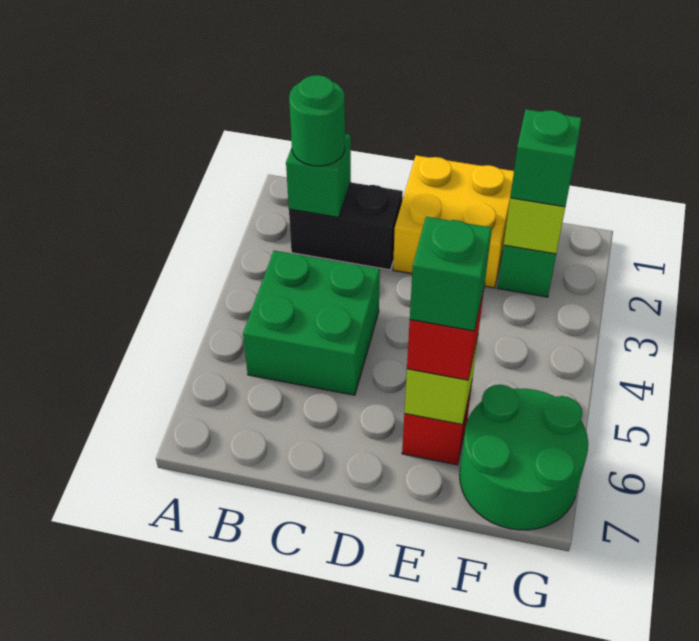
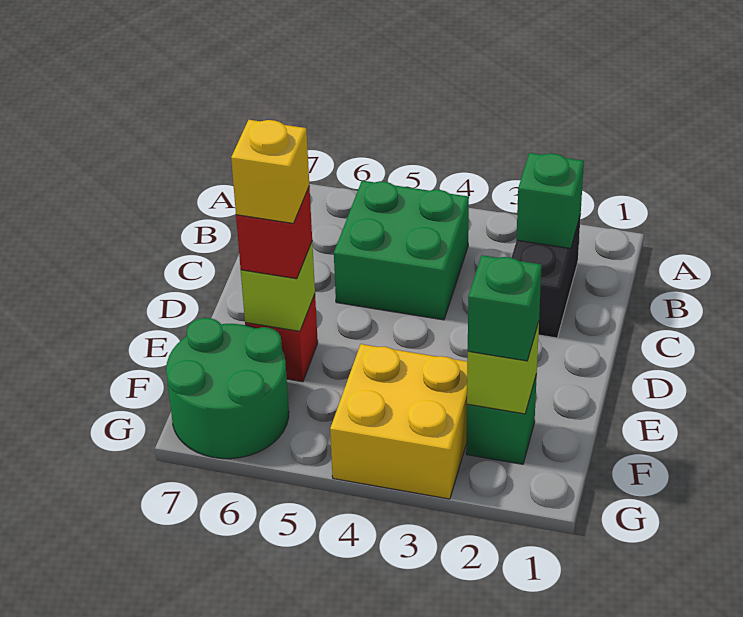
green 1x1 round brick [289,75,345,166] -> none
yellow 2x2 brick [393,155,514,288] -> yellow 2x2 brick moved to [330,344,467,499]
green 1x1 brick [410,217,492,331] -> yellow 1x1 brick [231,120,309,223]

